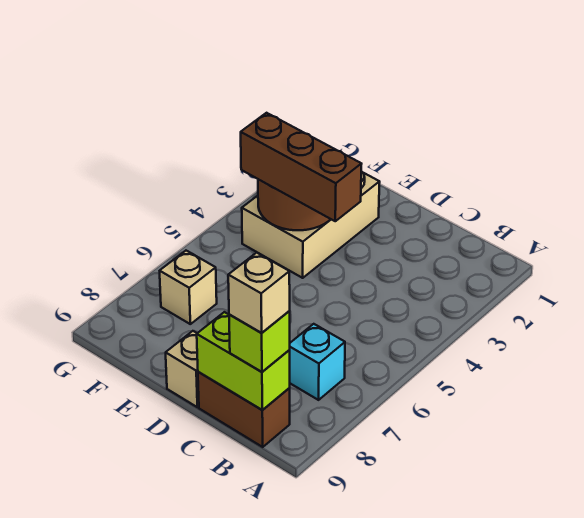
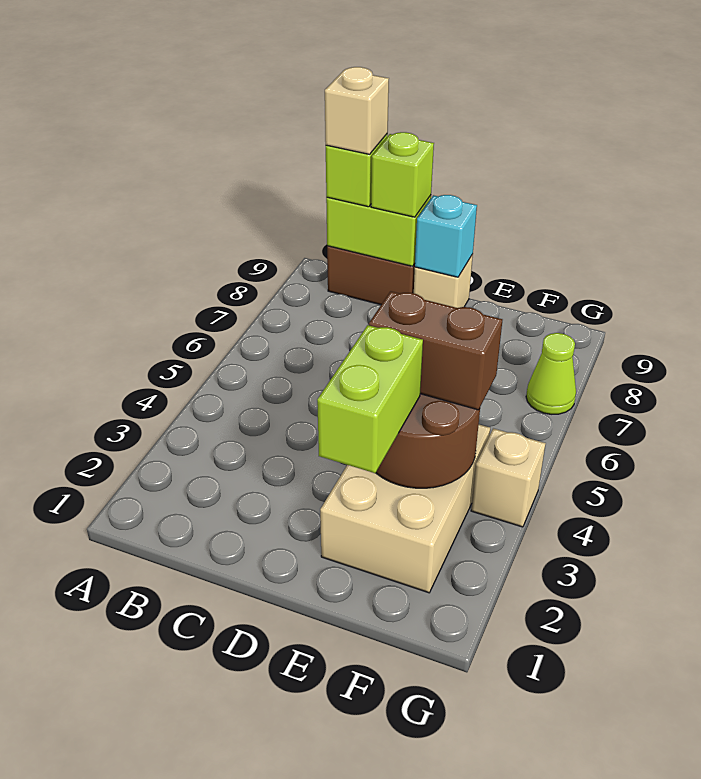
cyan 1x1 brick [290,324,345,400] -> cyan 1x1 brick moved to [415,195,477,277]
none -> lime 1x1 brick [371,132,434,217]
brown 1x3 brick [241,113,361,221] -> brown 1x2 brick [369,291,502,410]
none -> lime 1x2 brick [317,325,423,473]
tan 1x1 brick [160,251,217,324] -> tan 1x1 brick moved to [471,428,546,527]
none -> lime 1x1 cone [526,333,576,414]

